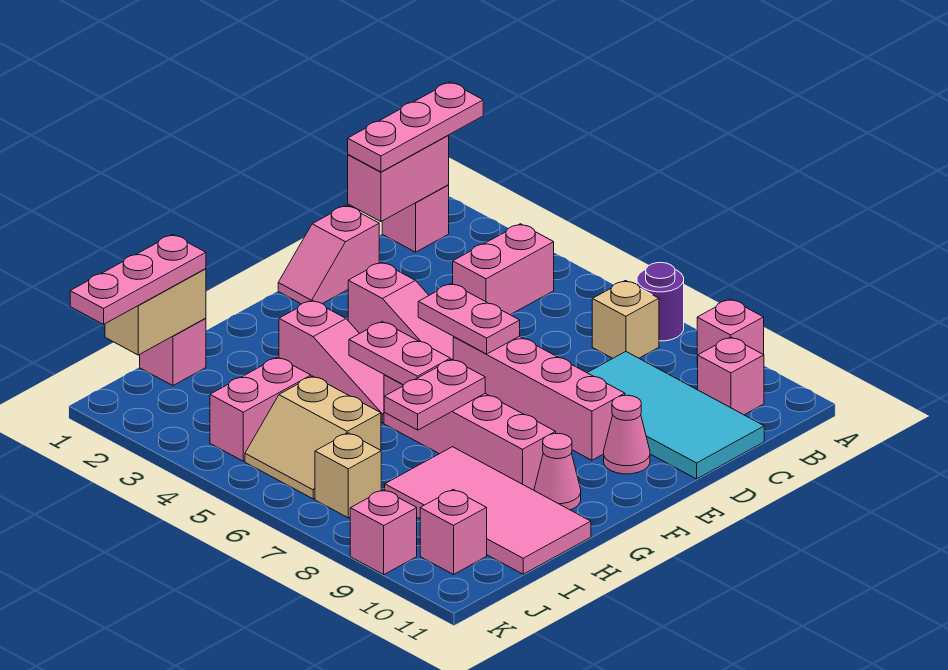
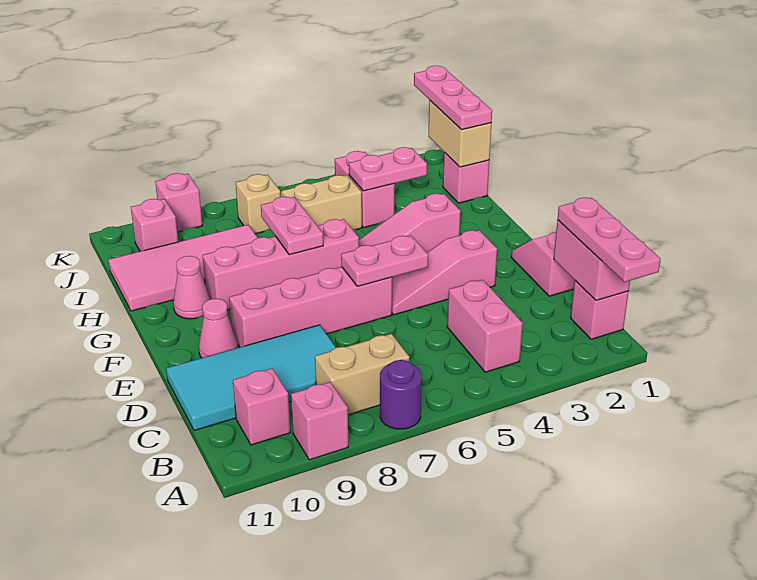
tan 1x1 brick [592,281,659,358] -> tan 1x2 brick [315,334,409,415]
pink 1x2 plate [349,322,450,385] -> pink 1x2 plate moved to [349,147,427,191]

